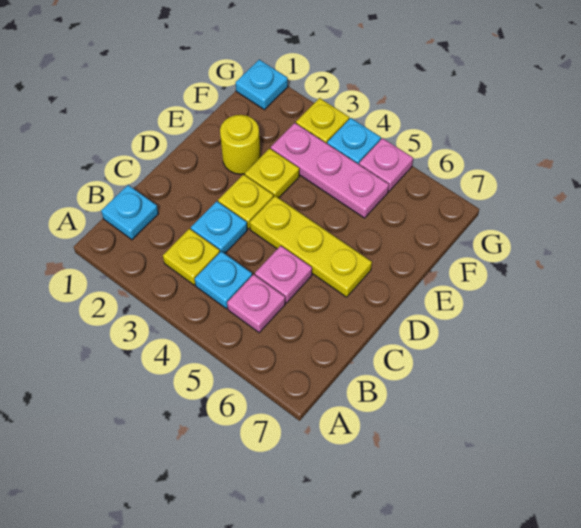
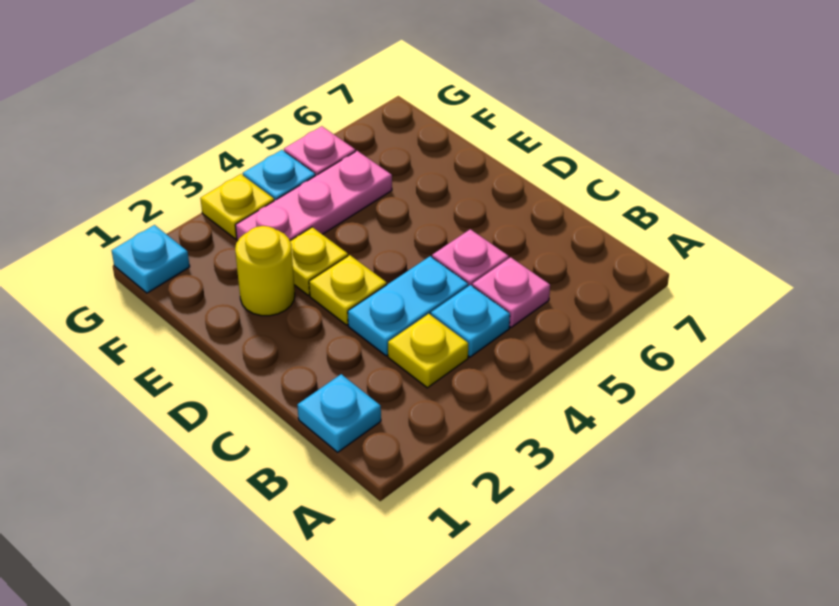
cyan 1x1 plate [191,201,247,254] -> cyan 1x2 plate [348,256,468,356]
yellow 1x3 plate [250,196,372,297] -> none

